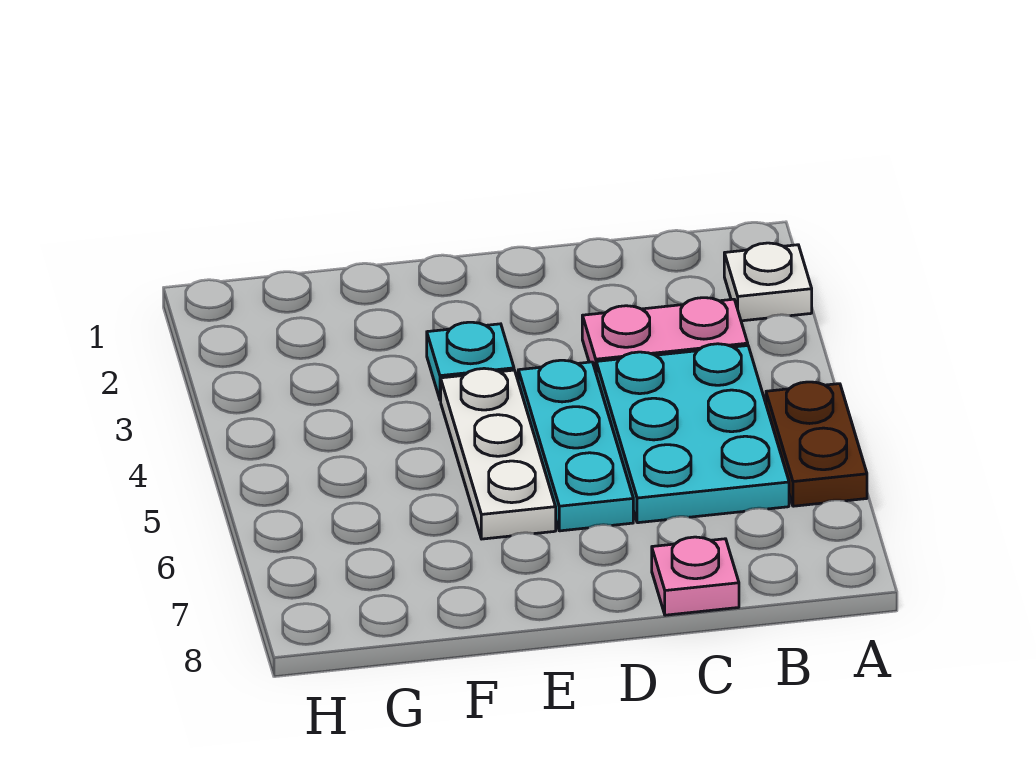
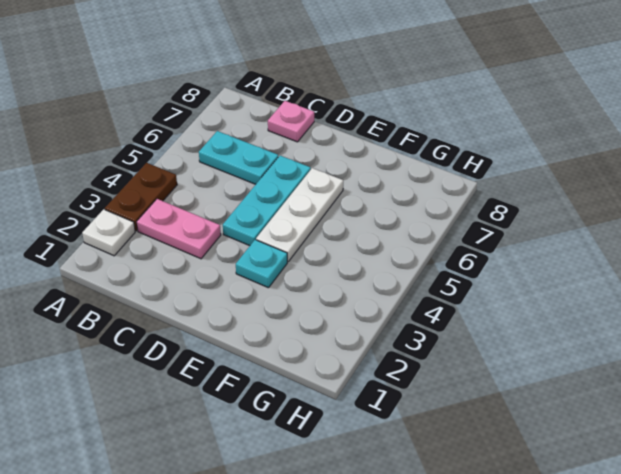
brown 1x2 plate [766,382,867,506] -> brown 1x2 plate moved to [105,163,177,231]
cyan 2x3 plate [596,344,789,523] -> cyan 1x2 plate [199,131,278,184]

